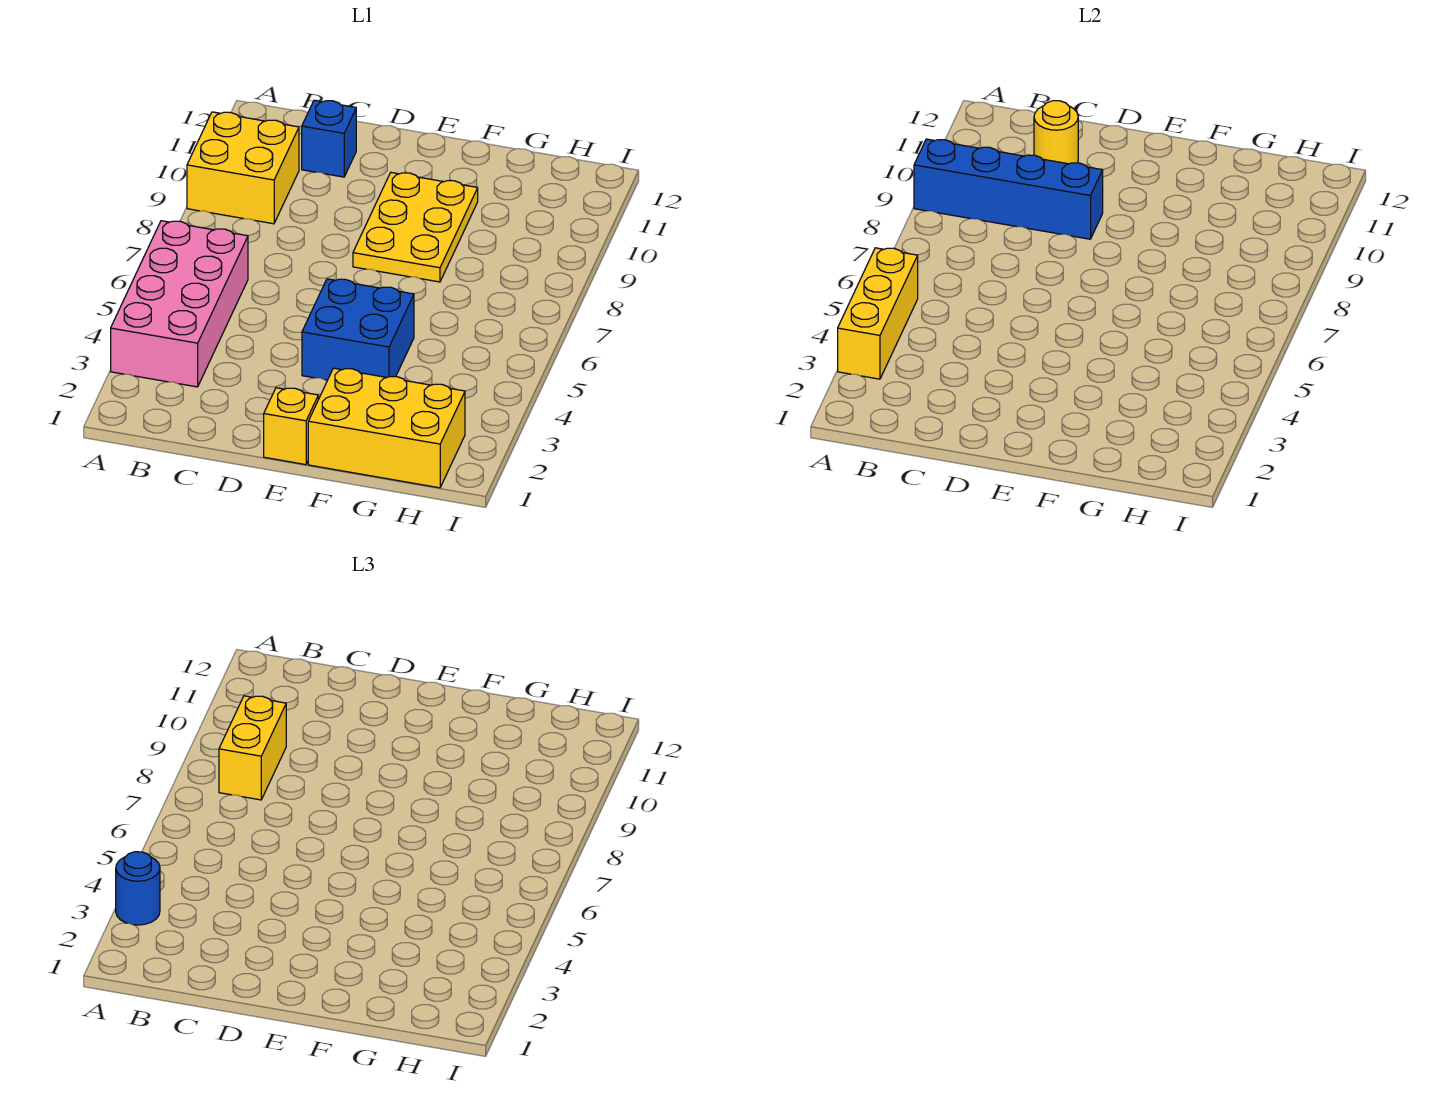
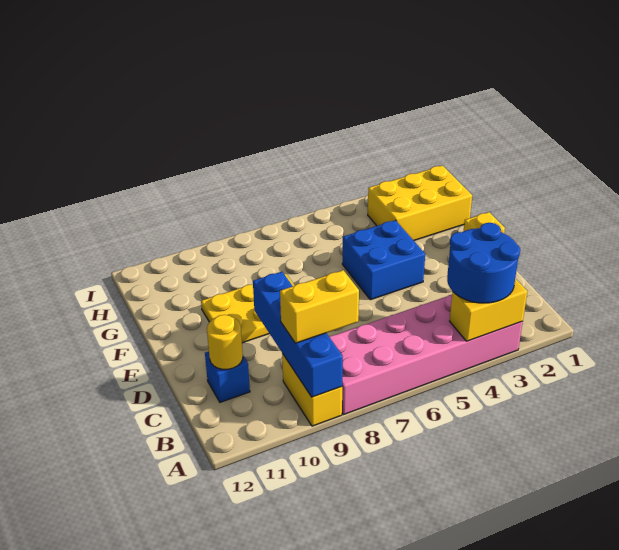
pink 2x4 brick [111,221,248,387] -> pink 2x6 brick [329,295,523,415]
yellow 1x3 brick [838,248,918,379] -> yellow 1x2 brick [450,278,527,341]
blue 1x1 round brick [116,852,160,925] -> blue 2x2 round brick [447,223,520,303]
yellow 2x2 brick [187,112,299,224] -> yellow 1x2 brick [282,354,342,426]
yellow 2x3 brick [308,368,465,488] -> yellow 2x3 brick turned to [368,166,472,240]

